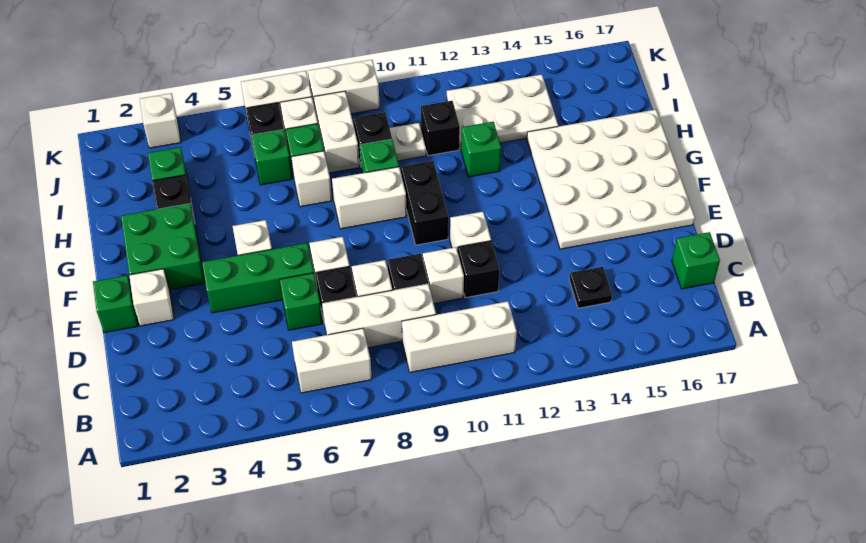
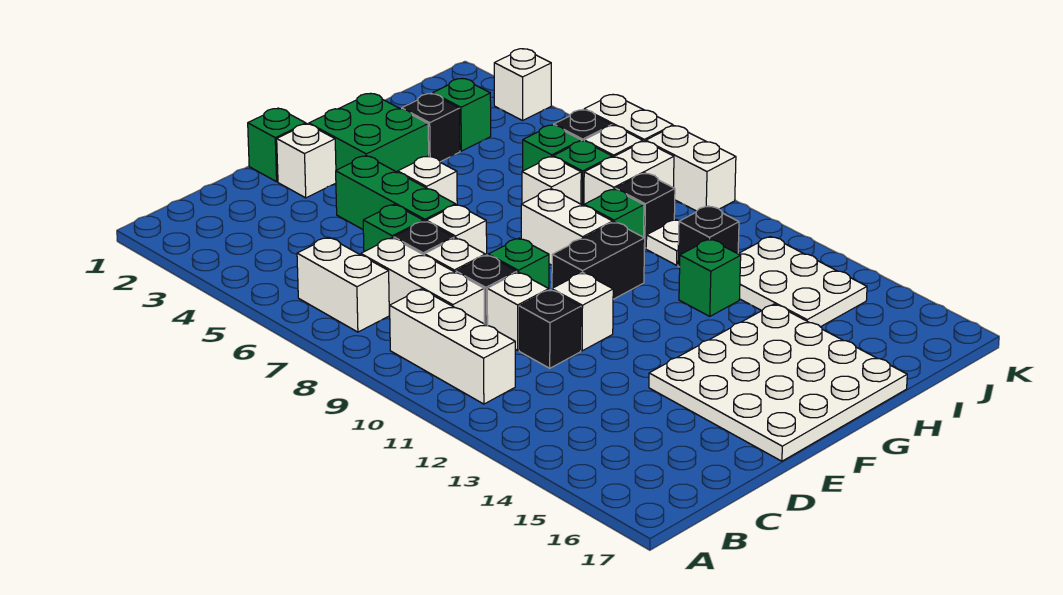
black 1x1 plate [569,267,612,308] -> none
green 1x1 brick [672,232,720,289] -> green 1x1 brick moved to [488,238,549,289]

